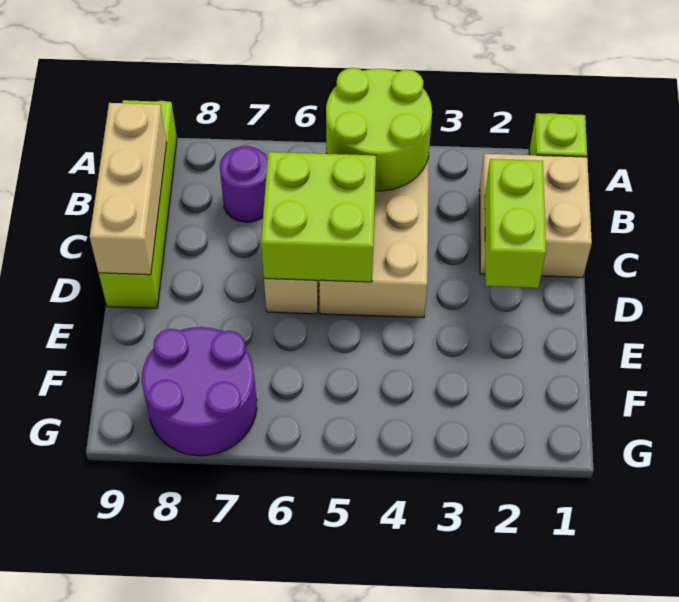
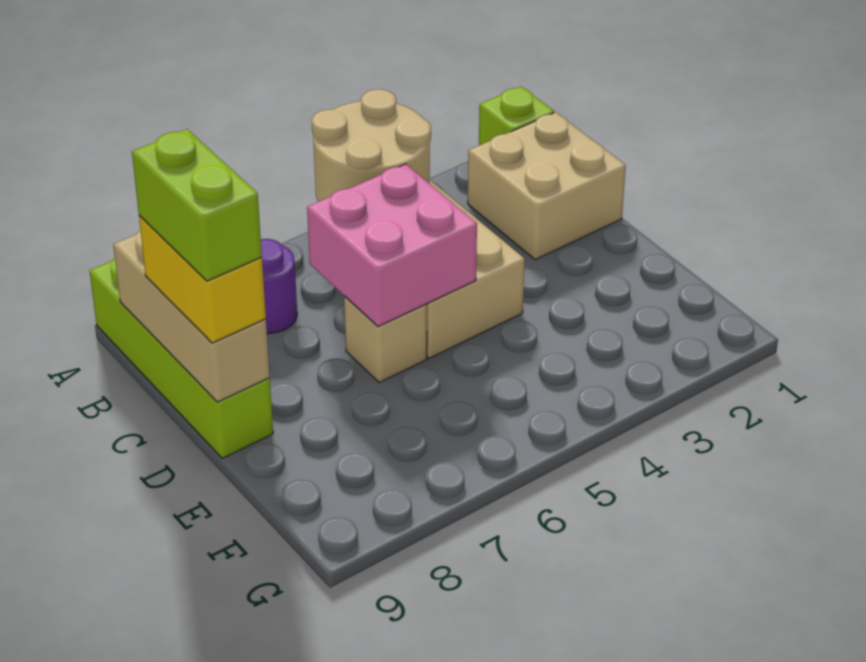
lime 2x2 round brick [326,68,432,191] -> tan 2x2 round brick [312,89,431,202]
lime 1x2 brick [485,159,546,288] -> lime 1x2 brick moved to [132,129,262,281]
lime 2x2 brick [261,152,376,282] -> pink 2x2 brick [307,164,477,327]
none -> yellow 1x2 brick [139,216,266,343]
purple 2x2 round brick [142,327,257,456] -> none

